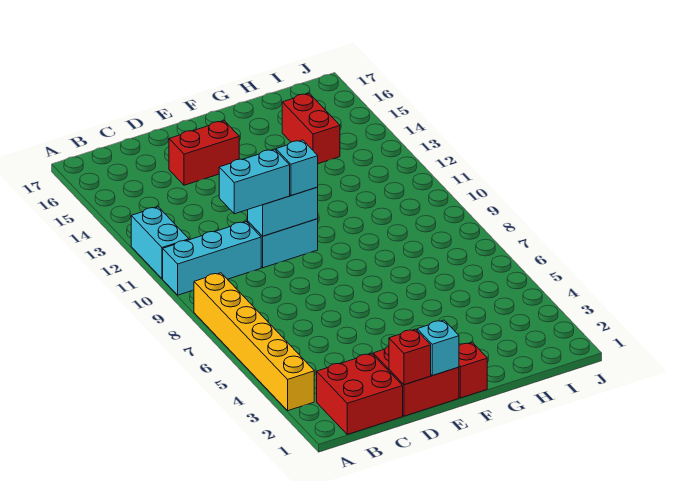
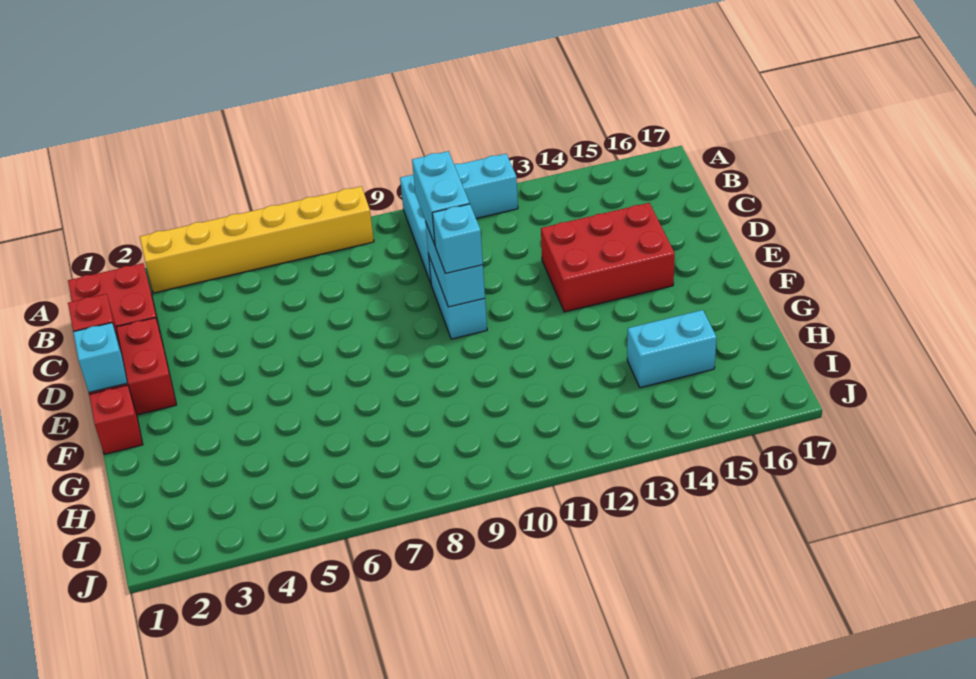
red 1x2 brick [169,121,239,185] -> red 2x3 brick [541,203,675,312]
red 1x2 brick [282,93,340,164] -> cyan 1x2 brick [627,310,717,388]

